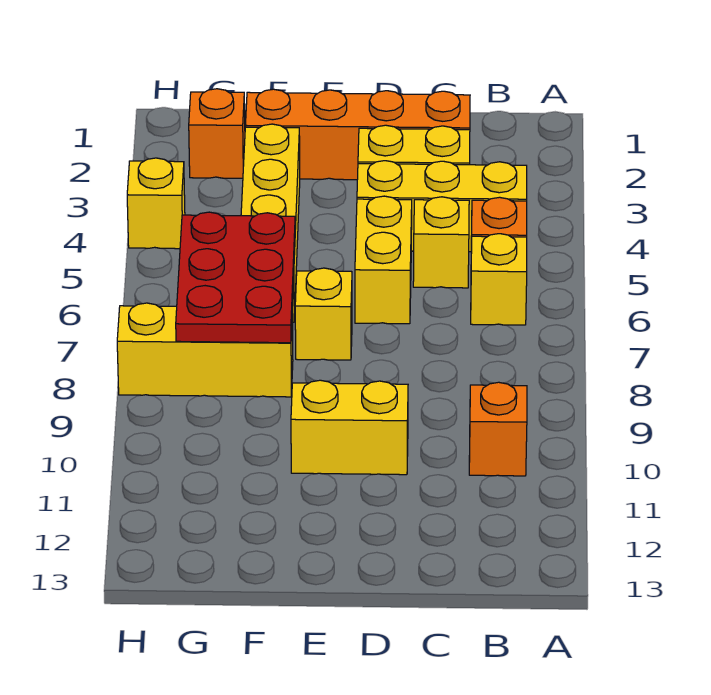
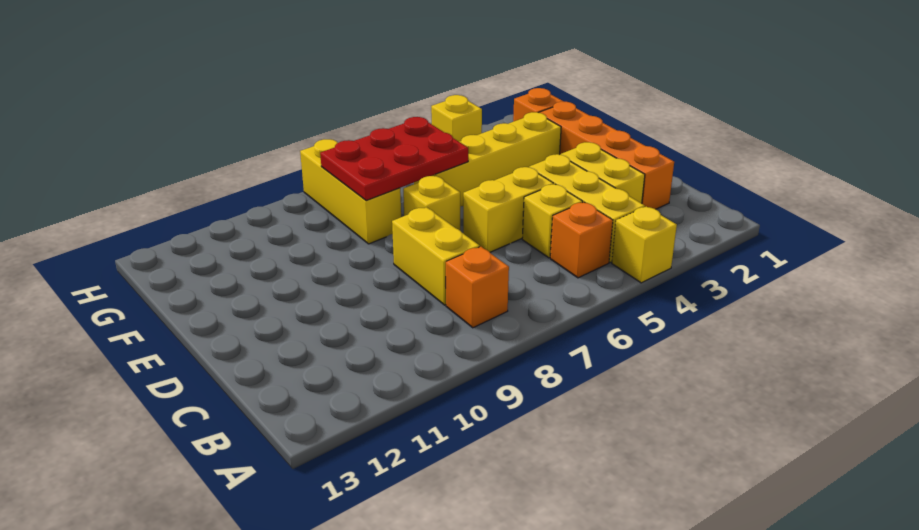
yellow 1x1 brick [471,234,527,325] -> yellow 1x1 brick moved to [612,206,677,283]
orange 1x1 brick [469,382,527,476] -> orange 1x1 brick moved to [446,247,509,328]
yellow 1x2 brick [291,380,408,475] -> yellow 1x2 brick moved to [392,207,480,305]

